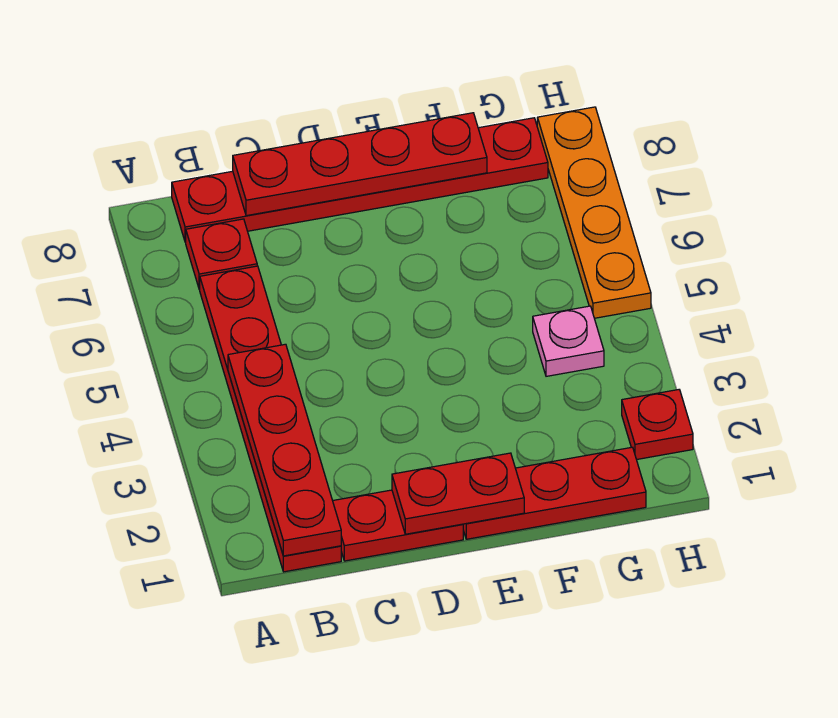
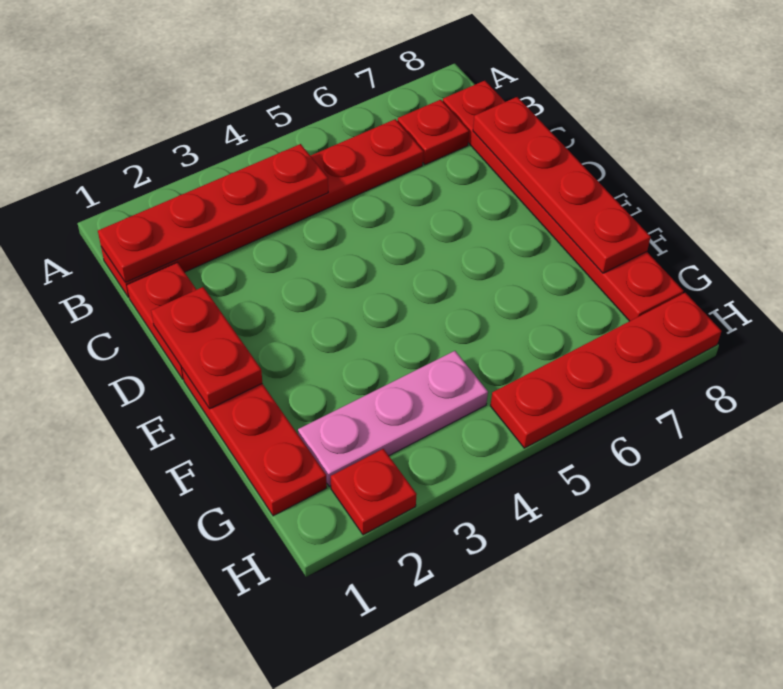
pink 1x1 plate [533,306,604,376] -> pink 1x3 plate [298,351,488,487]
orange 1x4 plate [537,107,651,318] -> red 1x4 plate [490,293,721,448]

